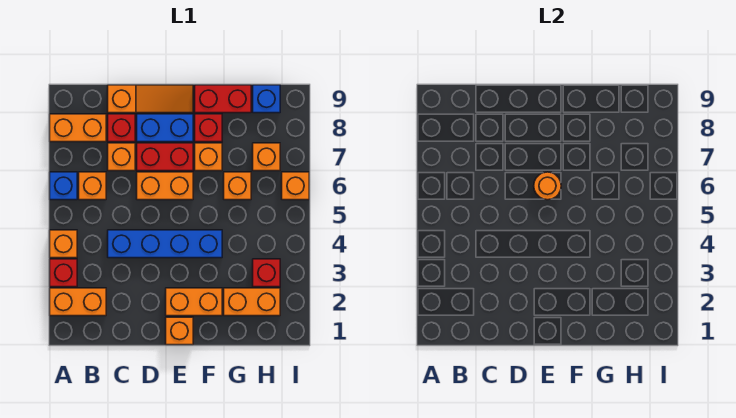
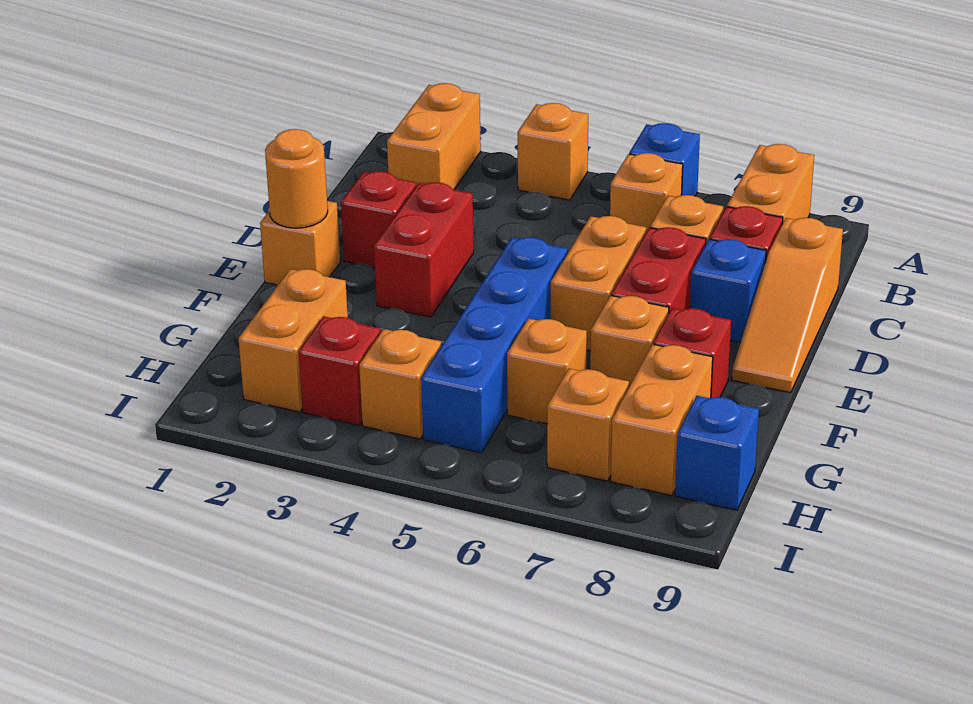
red 1x1 brick [50,259,77,287] -> red 1x1 brick moved to [341,171,416,268]
blue 1x4 brick [108,230,222,258] -> blue 1x4 brick moved to [421,237,568,453]
blue 1x2 brick [137,114,193,142] -> blue 1x1 brick [690,239,766,343]
orange 1x2 brick [166,288,222,316] -> orange 1x2 brick moved to [611,344,713,496]
orange 1x1 round brick [534,172,561,200] -> orange 1x1 round brick moved to [265,129,328,228]
red 1x2 brick [195,85,251,113] -> red 1x2 brick moved to [374,182,474,317]
orange 1x1 brick [282,172,309,200] -> orange 1x1 brick moved to [359,329,441,439]

